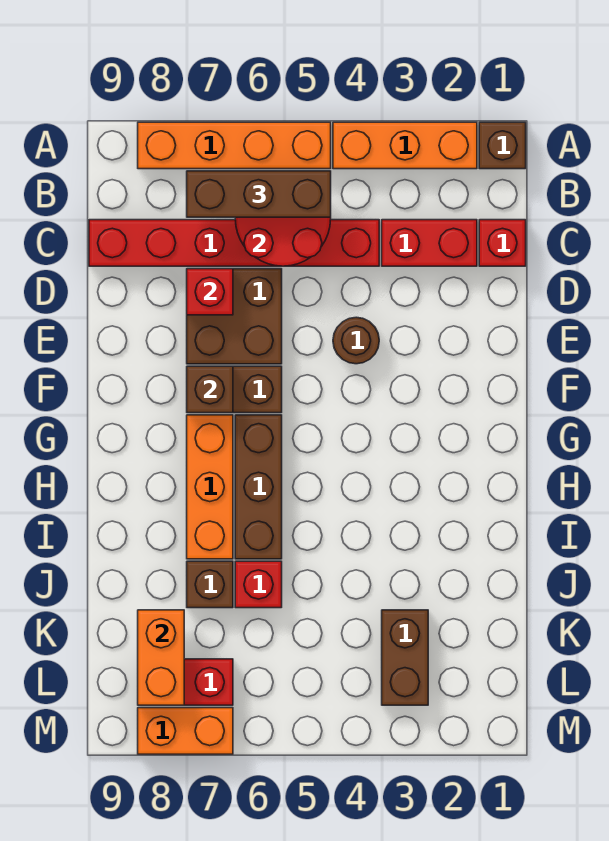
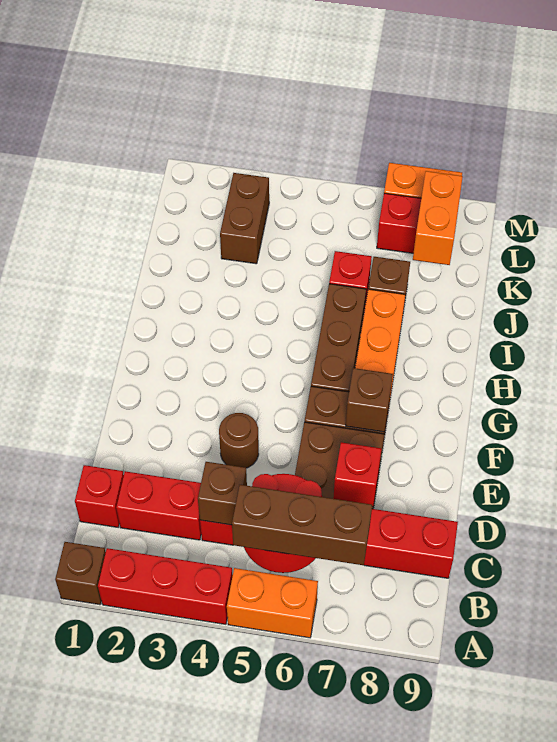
orange 1x3 brick [333,122,477,169] -> red 1x3 brick [98,548,233,624]
orange 1x4 brick [138,122,331,169] -> orange 1x2 brick [227,568,318,638]
none -> brown 1x1 brick [198,462,247,525]

